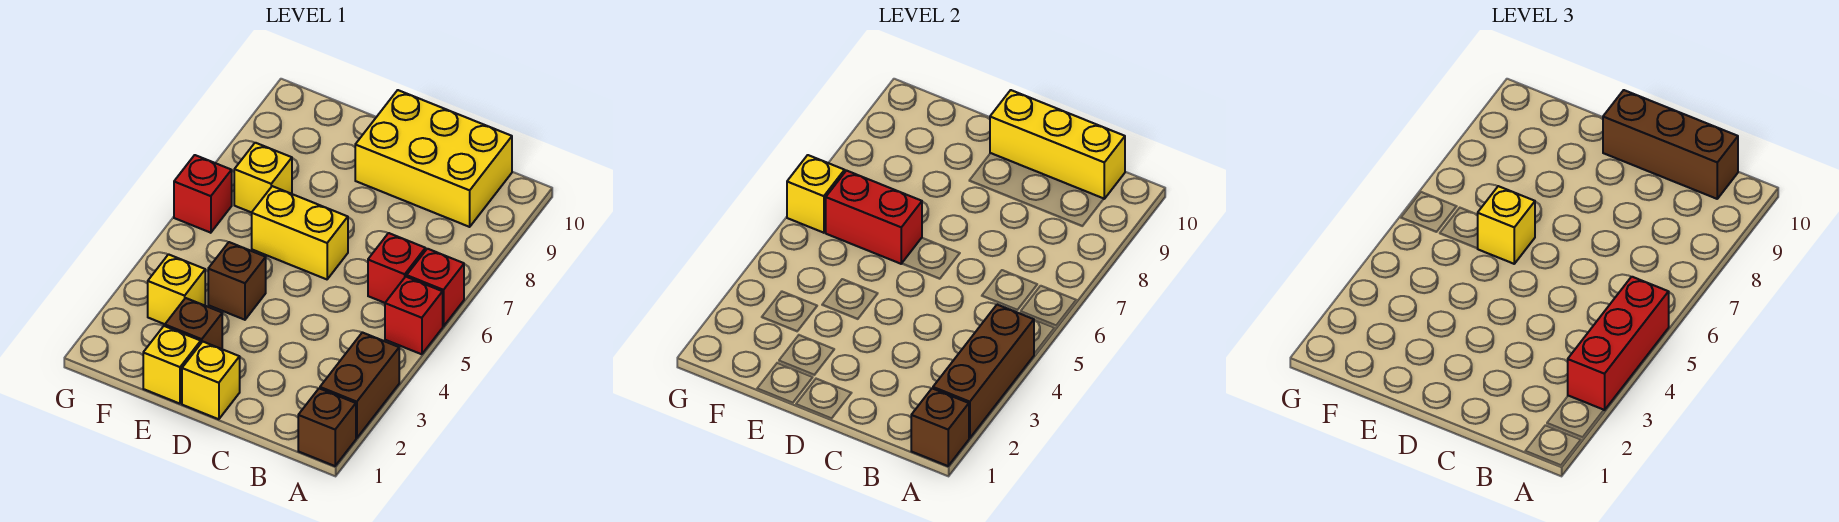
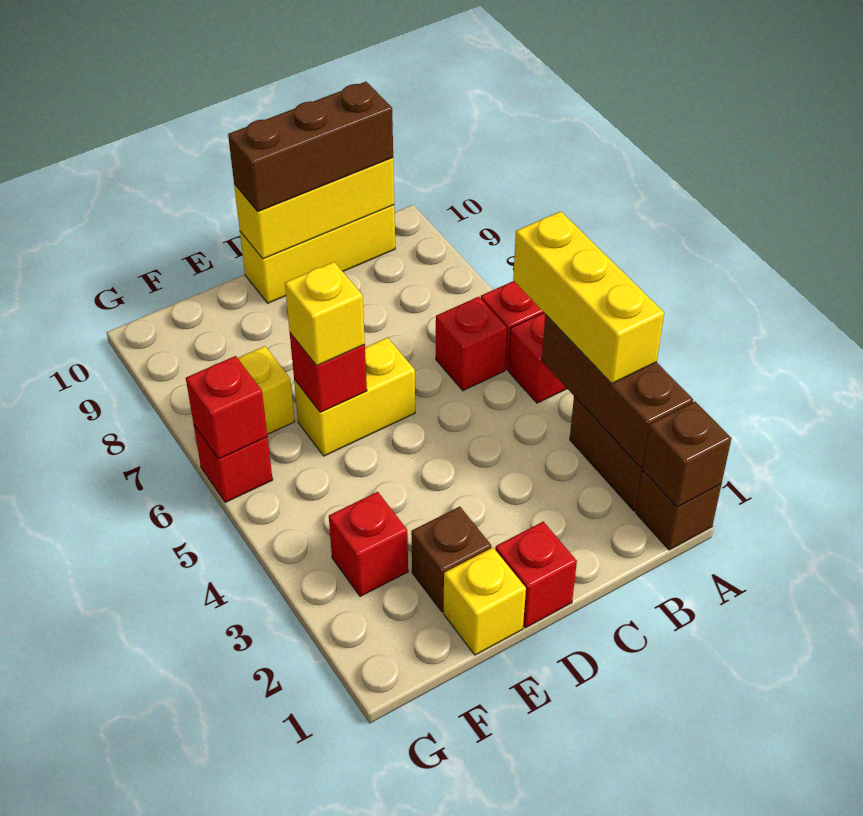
red 1x3 brick [1568,277,1669,410] -> yellow 1x3 brick [513,211,664,384]
yellow 2x3 brick [355,90,512,227] -> yellow 1x3 brick [240,205,395,303]
yellow 1x1 brick [182,342,240,419] -> red 1x1 brick [495,522,577,628]
brown 1x1 brick [208,242,266,320] -> none
red 1x2 brick [826,171,922,264] -> red 1x1 brick [290,333,367,412]
yellow 1x1 brick [148,254,205,324] -> red 1x1 brick [329,492,408,596]
yellow 1x1 brick [787,155,845,233] -> red 1x1 brick [186,356,267,459]

